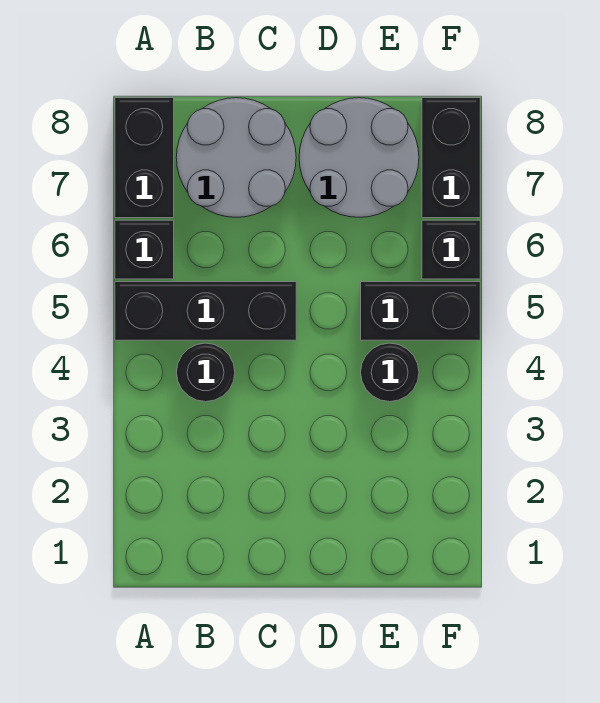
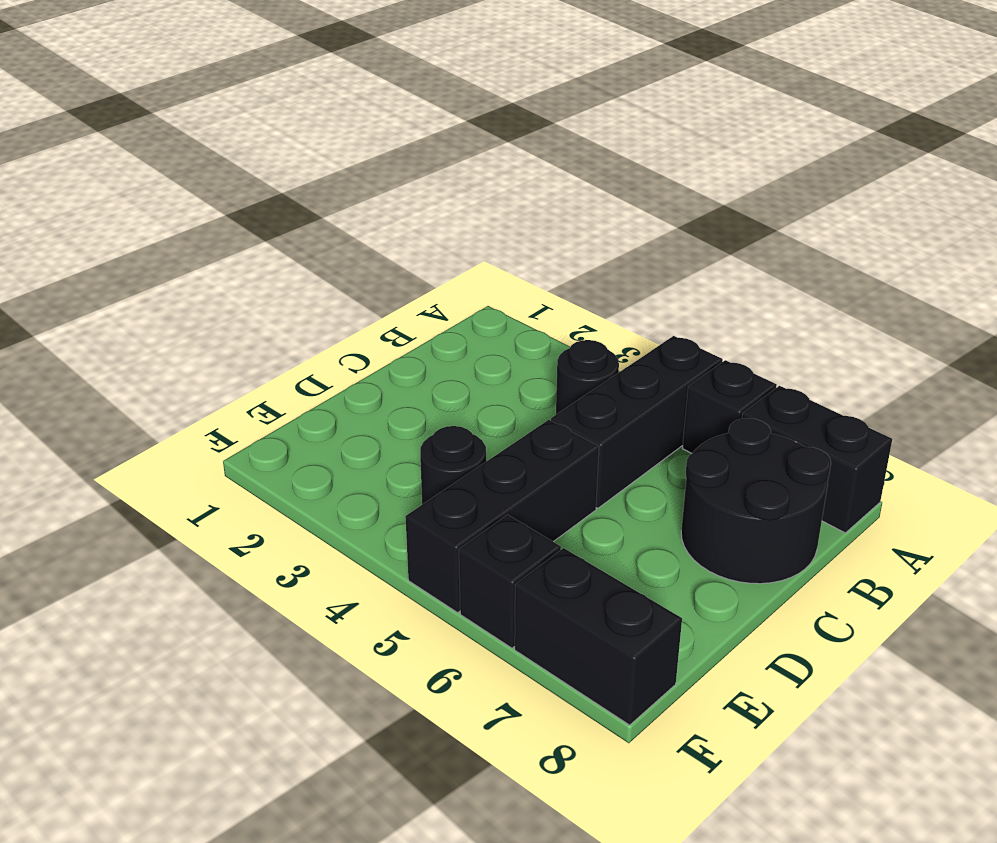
grey 2x2 round brick [176,98,296,217] -> black 2x2 round brick [681,418,831,584]
grey 2x2 round brick [299,98,419,217] -> none
black 1x2 brick [361,282,480,340] -> black 1x3 brick [405,420,599,613]

